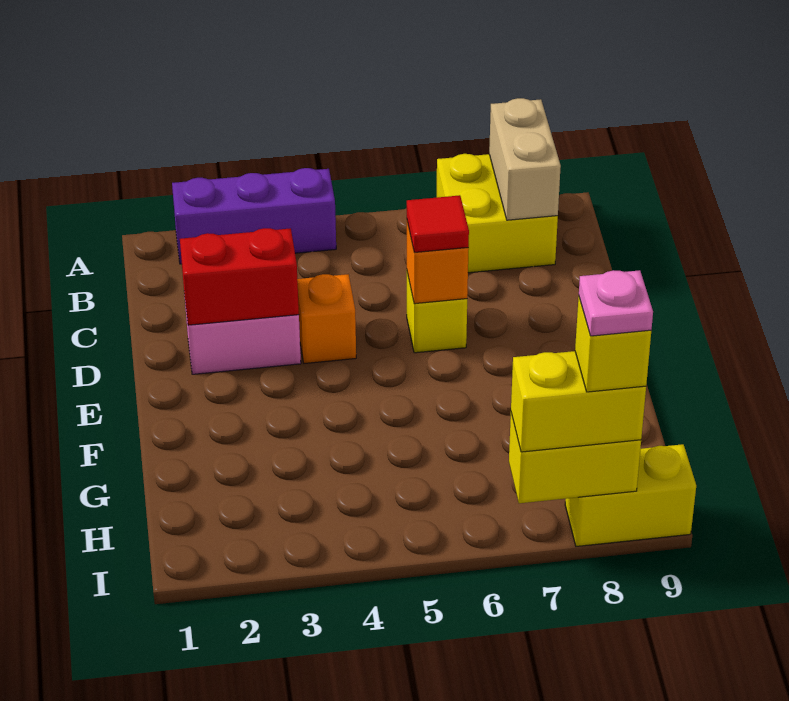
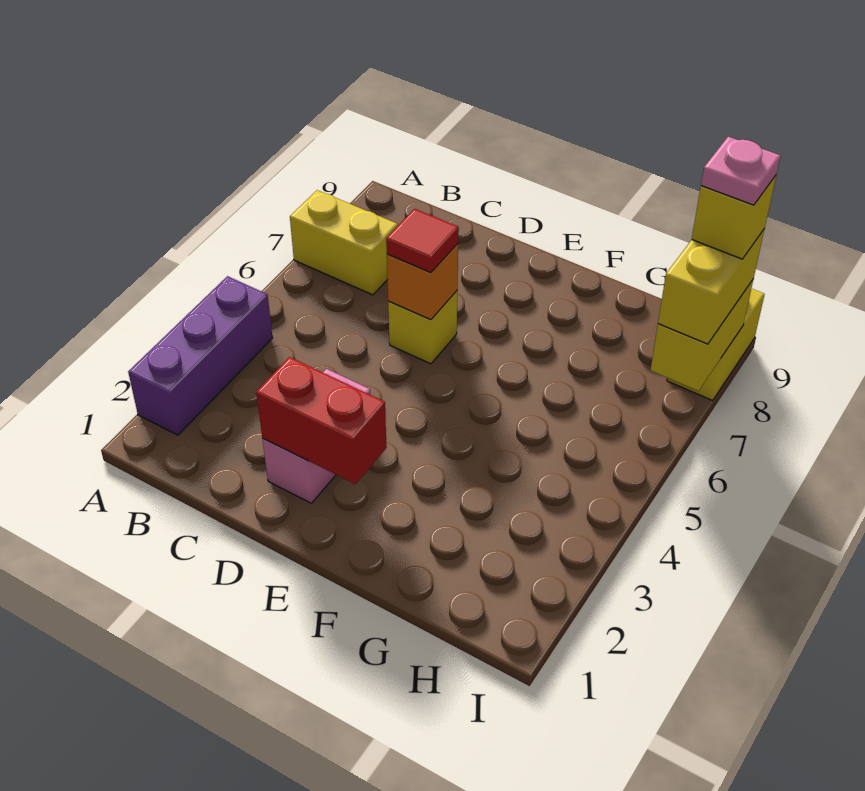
yellow 2x2 brick [437,154,558,273] -> yellow 1x2 brick [290,190,398,295]
tan 1x2 brick [489,98,561,220] -> none
red 1x2 brick [180,228,299,325] -> red 1x2 brick turned to [256,357,387,484]
orange 1x1 brick [297,274,356,364] -> none

